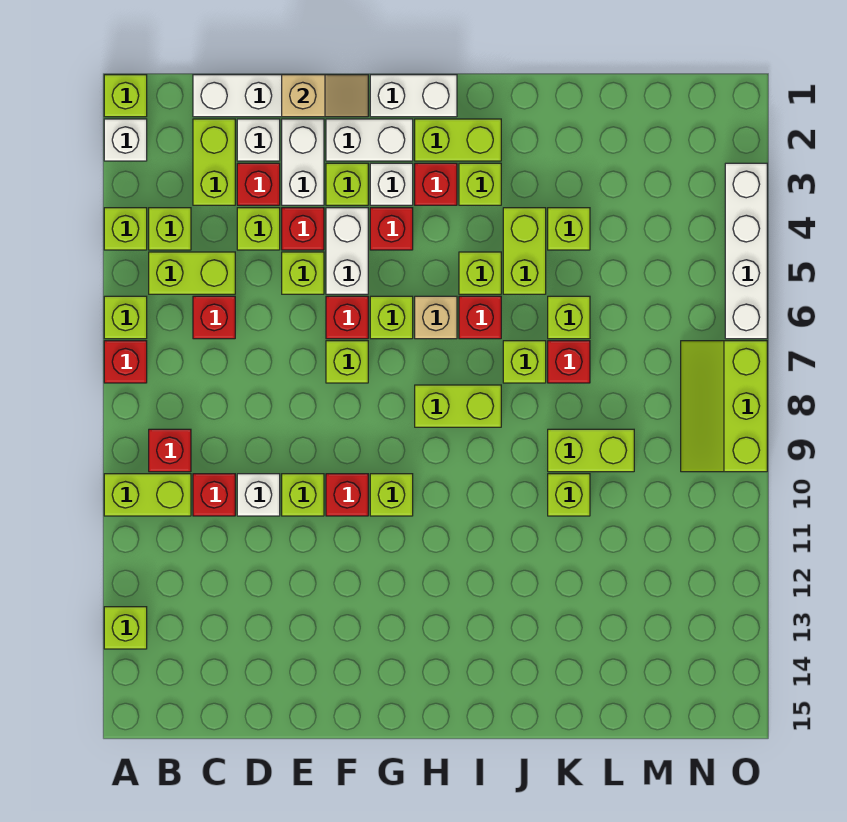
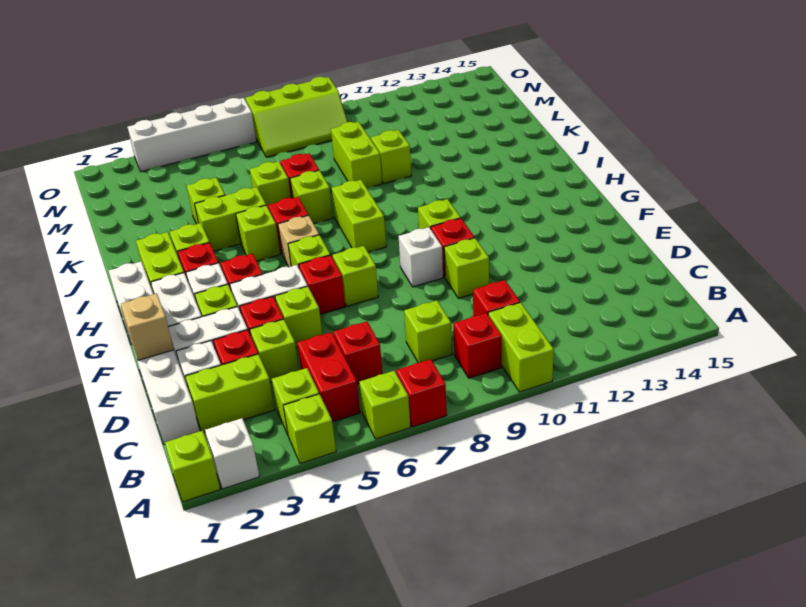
lime 1x1 brick [104,607,147,649] -> lime 1x1 brick moved to [404,300,452,363]
lime 1x2 brick [149,252,235,294] -> red 1x2 brick [297,332,360,422]
white 1x1 brick [237,474,280,516] -> white 1x1 brick moved to [398,227,443,287]

